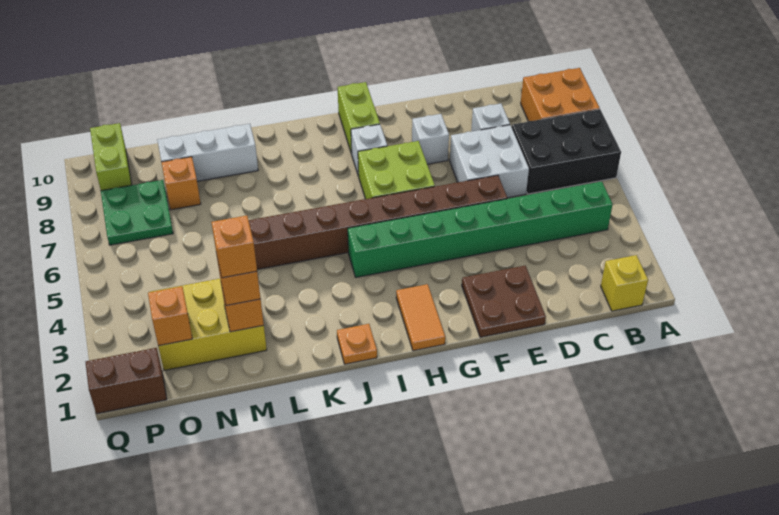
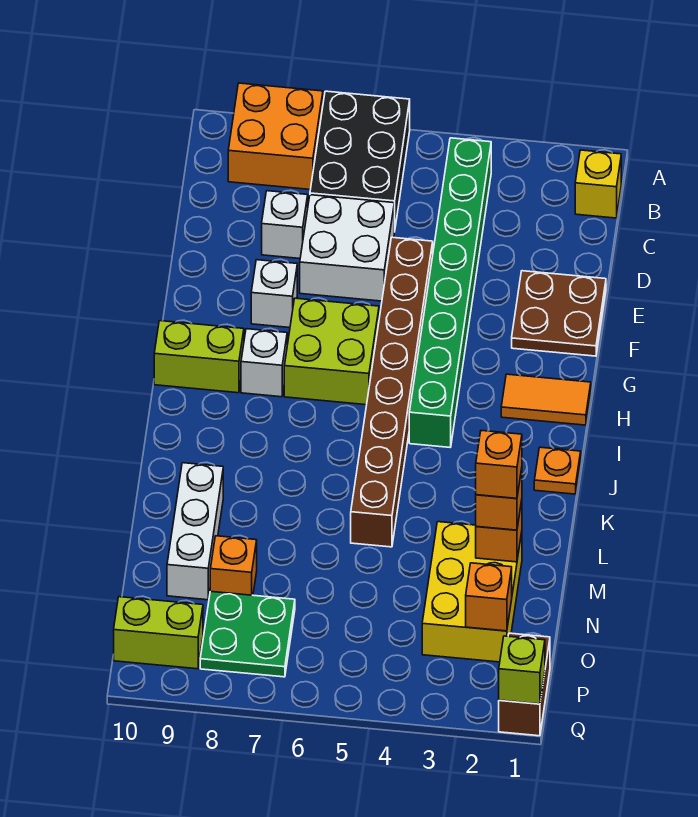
none -> lime 1x1 brick [499,636,545,704]

